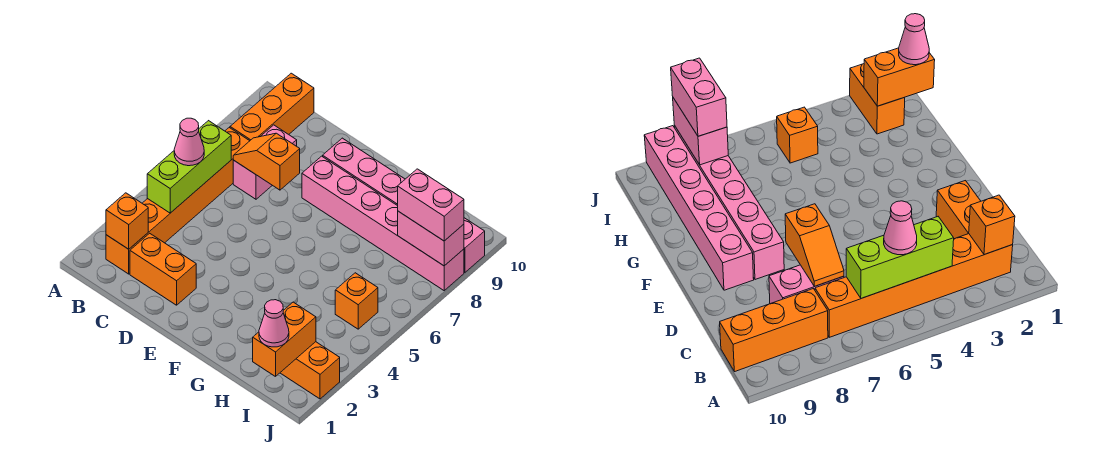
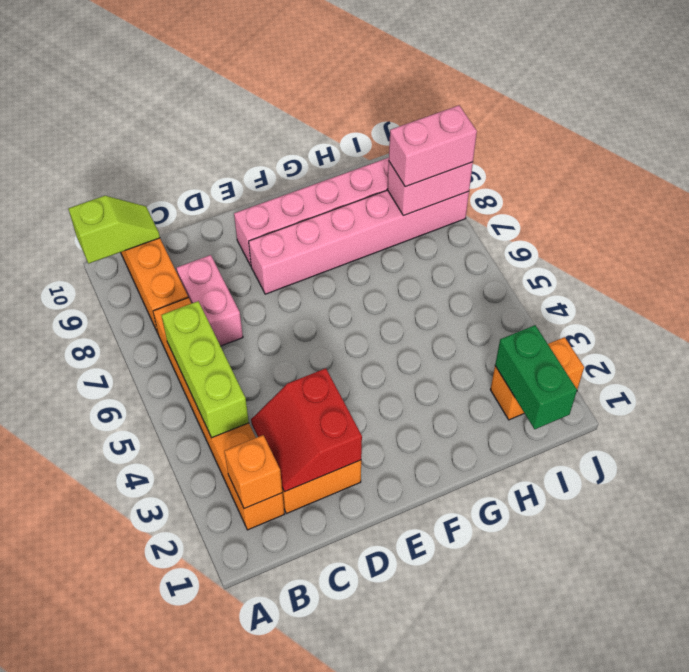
none -> lime 1x2 slope [68,196,160,264]
pink 1x1 cone [174,118,204,166] -> none
none -> red 2x2 slope [251,368,362,492]
orange 1x2 slope [233,133,300,190] -> none
orange 1x2 brick [253,302,316,377] -> green 1x2 brick [495,325,577,429]
pink 1x1 cone [259,300,289,347] -> none
orange 1x1 brick [335,273,378,329] -> none

